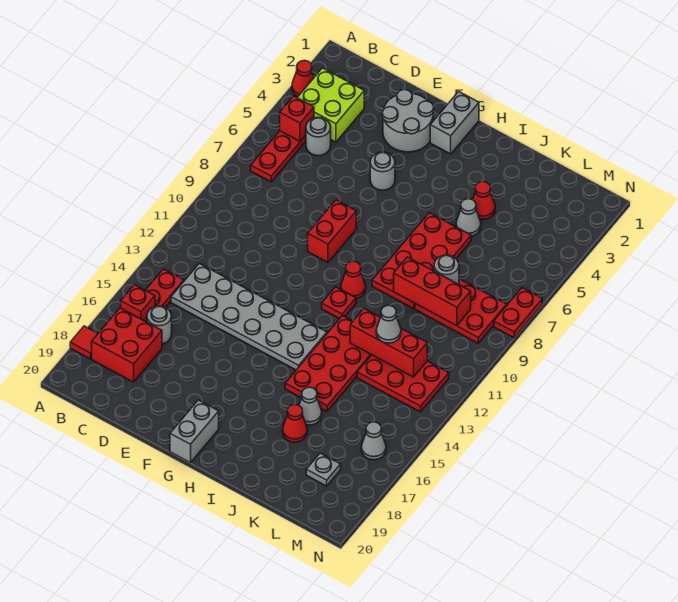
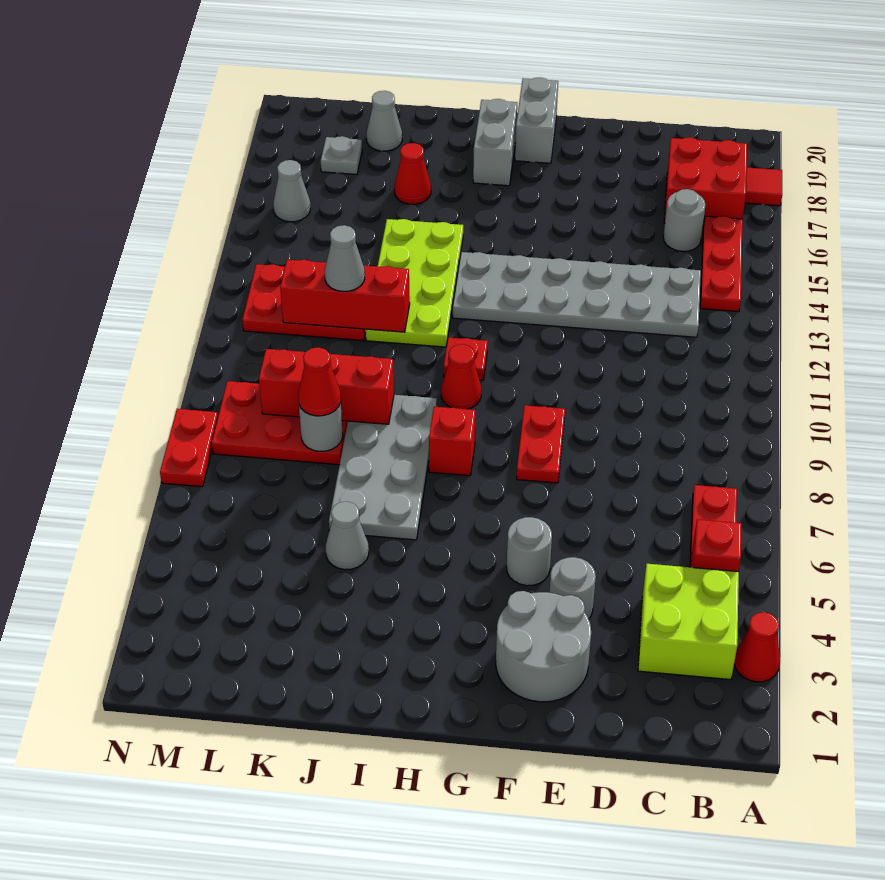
red 1x1 brick [121,285,155,322] -> red 1x1 brick moved to [429,407,475,476]
grey 1x1 round brick [306,118,331,156] -> grey 1x1 round brick moved to [549,557,596,619]
red 1x2 brick [308,200,356,262] -> red 1x2 plate [517,405,565,483]
grey 1x2 brick [430,91,479,154] -> grey 1x2 brick moved to [473,99,517,186]
red 2x4 plate [372,213,471,309] -> grey 2x4 plate [329,395,437,540]
red 2x4 plate [285,316,371,411] -> lime 2x4 plate [366,219,463,347]
red 1x1 cone [473,182,495,219] -> red 1x1 cone moved to [298,347,341,416]
grey 1x1 cone [299,387,322,425] -> grey 1x1 cone moved to [367,91,402,151]

